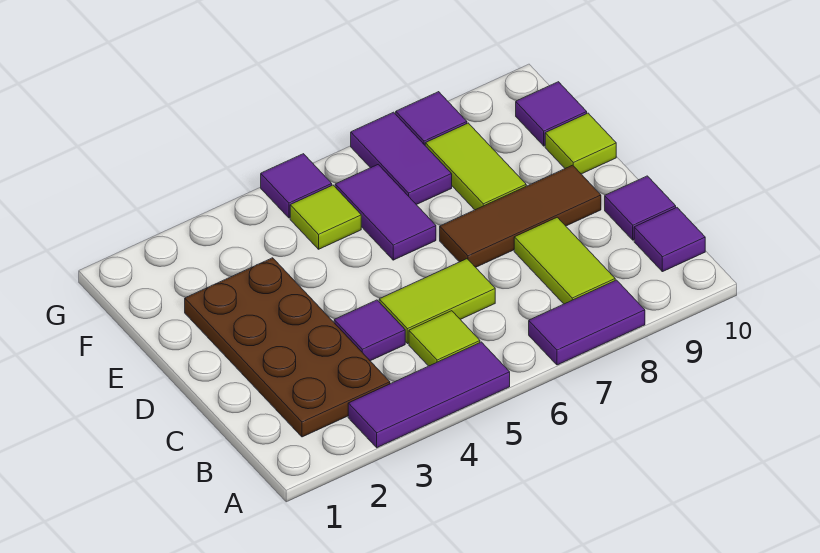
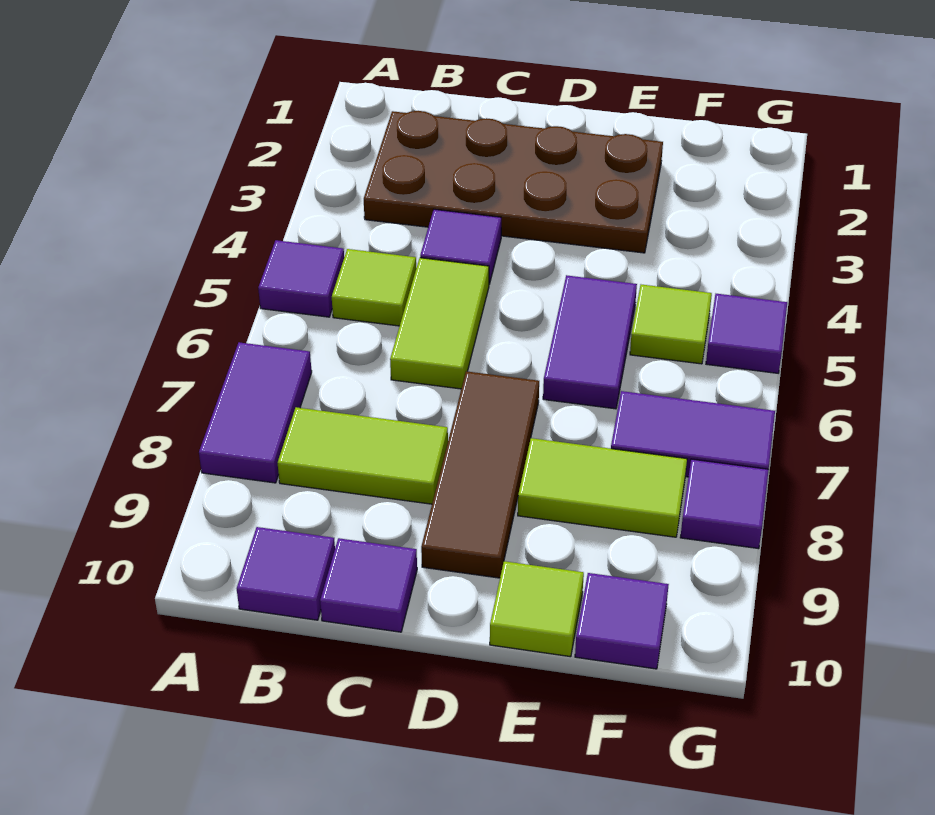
purple 1x3 tile [348,342,510,448] -> purple 1x1 tile [258,240,344,317]
purple 1x2 tile [335,165,436,260] -> purple 1x2 tile turned to [543,275,637,409]

